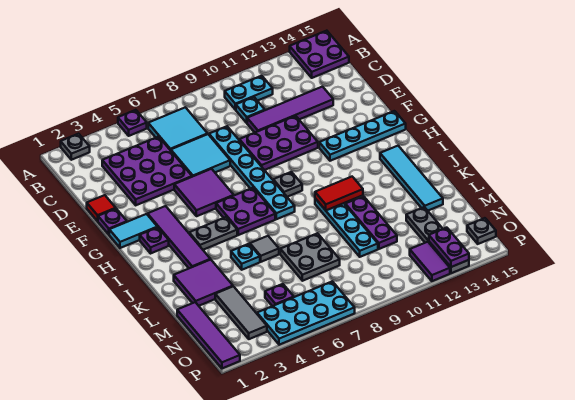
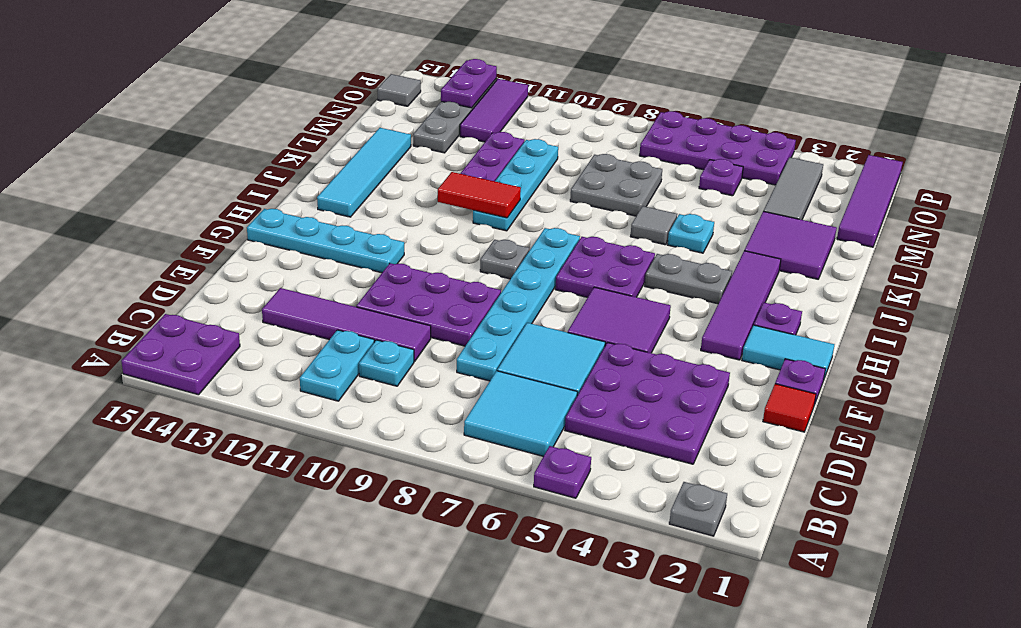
cyan 1x2 plate [225,76,273,110] -> cyan 1x2 plate turned to [300,330,374,401]
cyan 2x4 plate [257,281,355,345] -> purple 2x4 plate [639,111,796,185]
purple 1x2 tile [410,242,450,281] -> purple 1x3 tile [460,79,528,142]
grey 1x1 plate [467,218,496,244] -> grey 1x1 tile [377,74,421,106]

